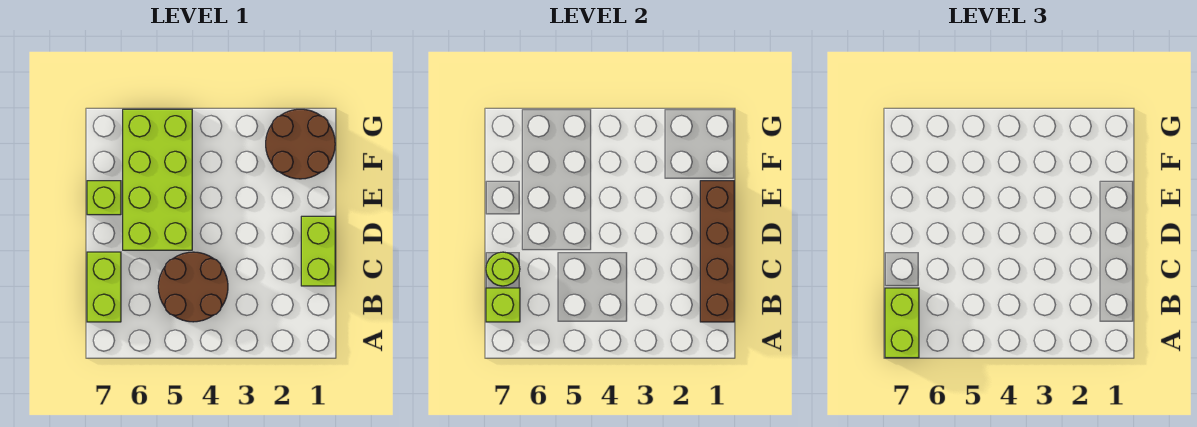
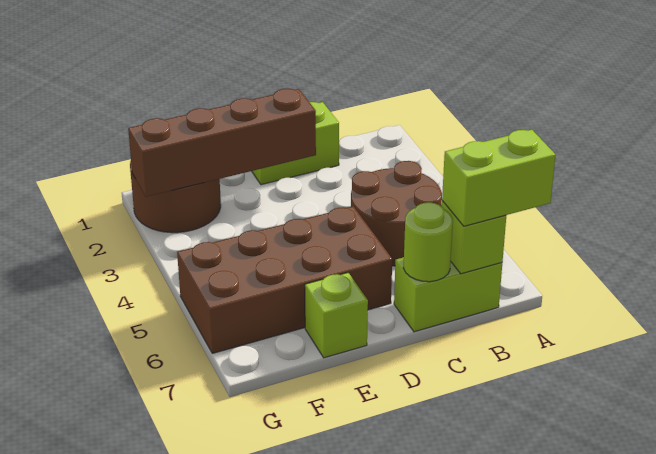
brown 1x4 brick [700,181,734,322] -> brown 1x4 brick moved to [128,89,316,197]
lime 2x4 brick [123,109,192,250] -> brown 2x4 brick [177,207,392,353]

